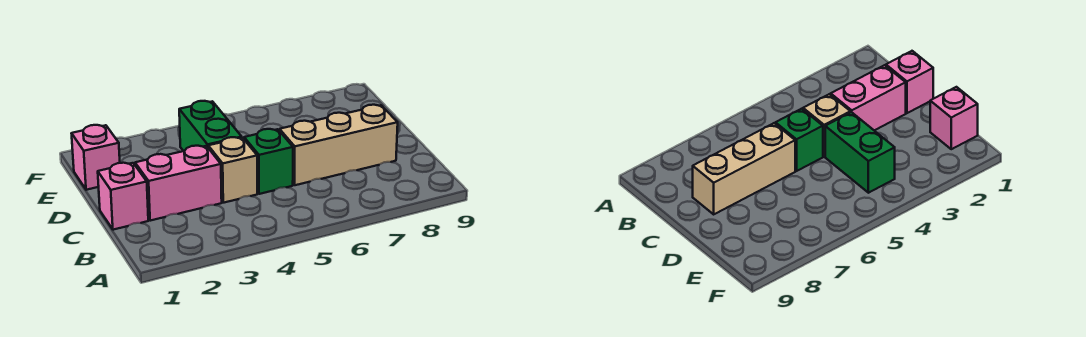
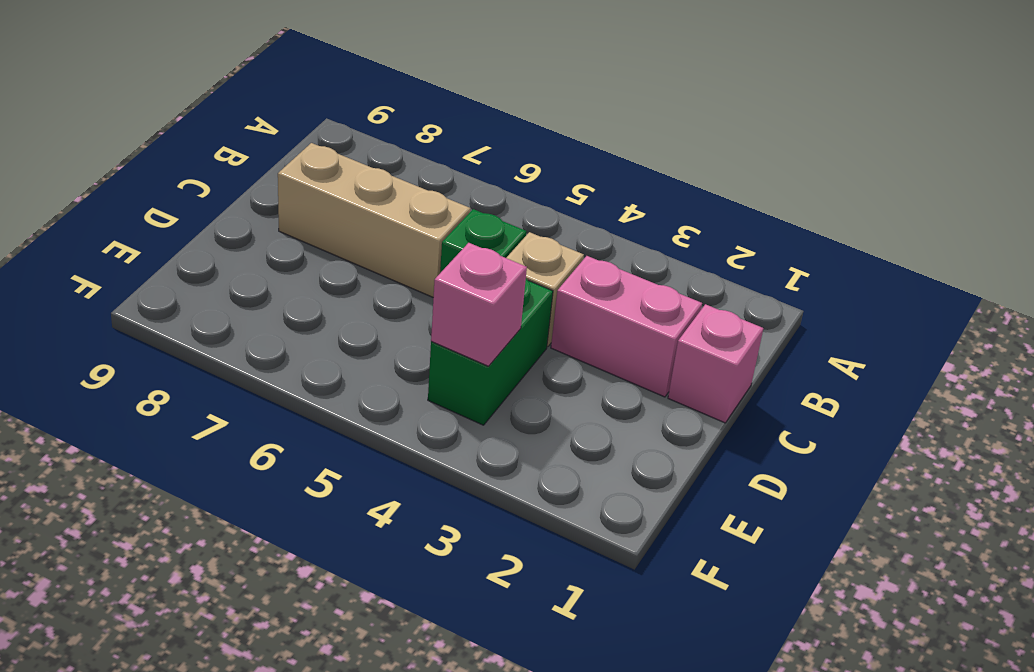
pink 1x1 brick [72,125,120,190] -> pink 1x1 brick moved to [431,243,527,366]

